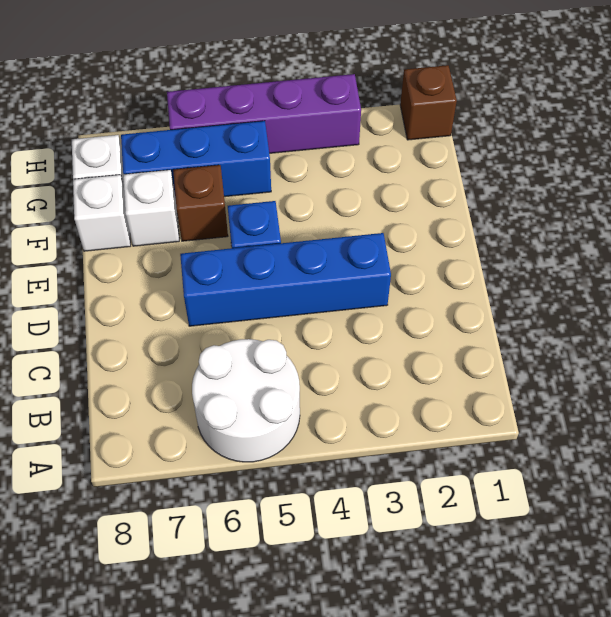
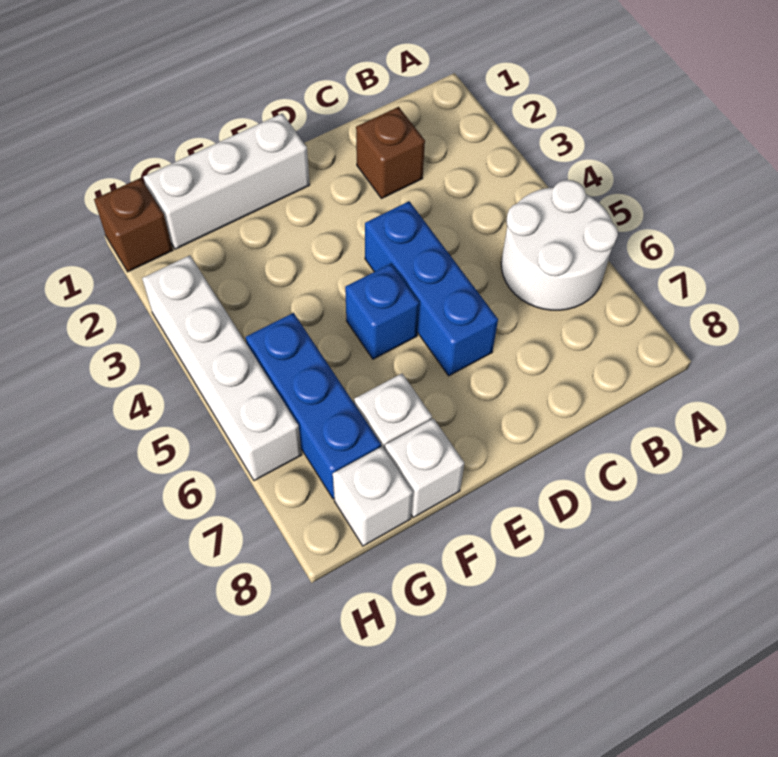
blue 1x4 brick [180,233,391,326] -> blue 1x3 brick [365,201,498,376]
none -> white 1x3 brick [143,113,310,249]
brown 1x1 brick [173,165,228,241] -> brown 1x1 brick moved to [356,107,425,198]
purple 1x4 brick [167,74,361,153] -> white 1x4 brick [142,255,302,481]

